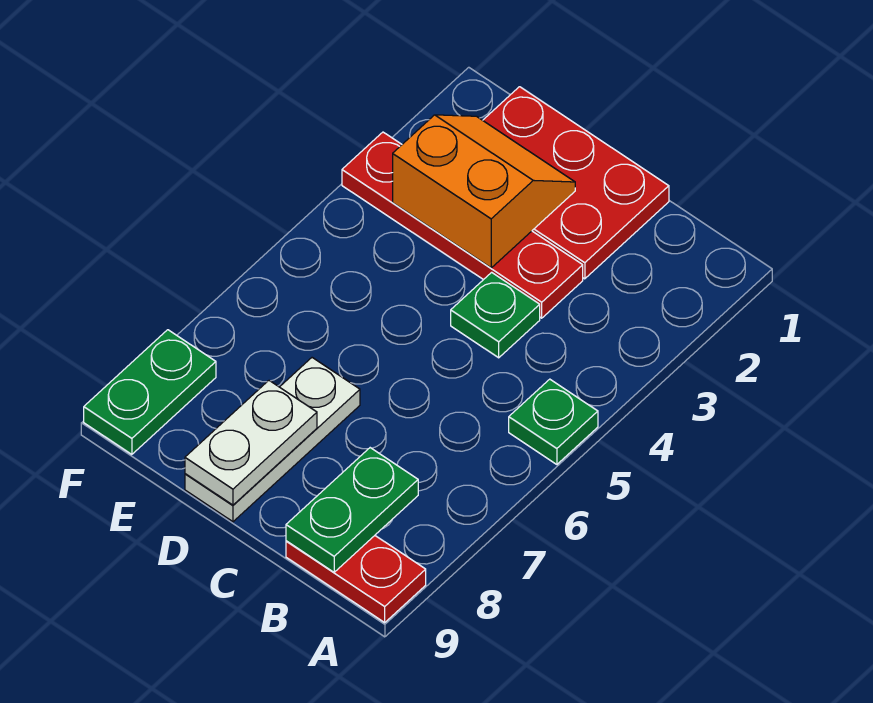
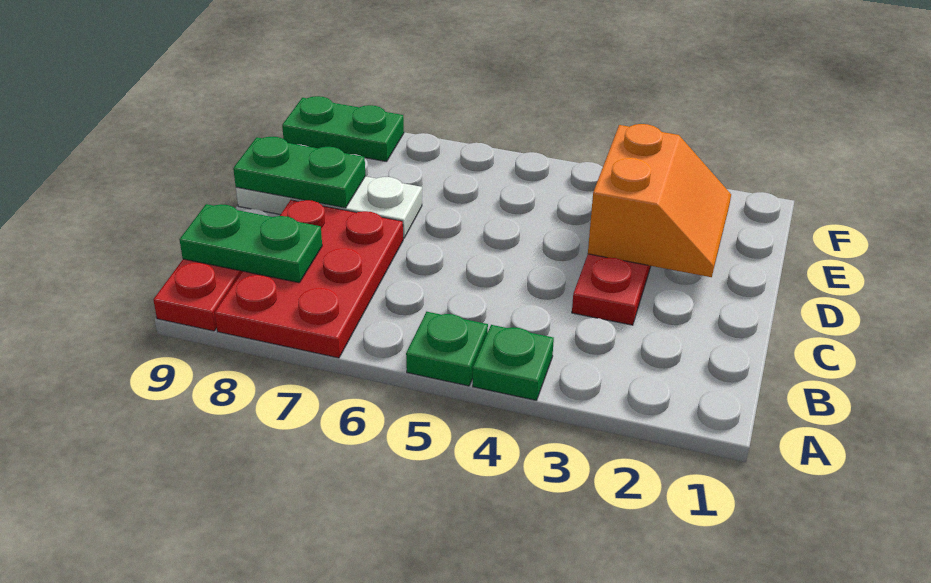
red 2x3 plate [483,87,669,279] -> red 2x3 plate moved to [215,200,403,358]
green 1x1 plate [451,272,540,358] -> green 1x1 plate moved to [473,325,554,400]
white 1x2 plate [185,381,317,505] -> green 1x2 plate [233,137,366,208]

